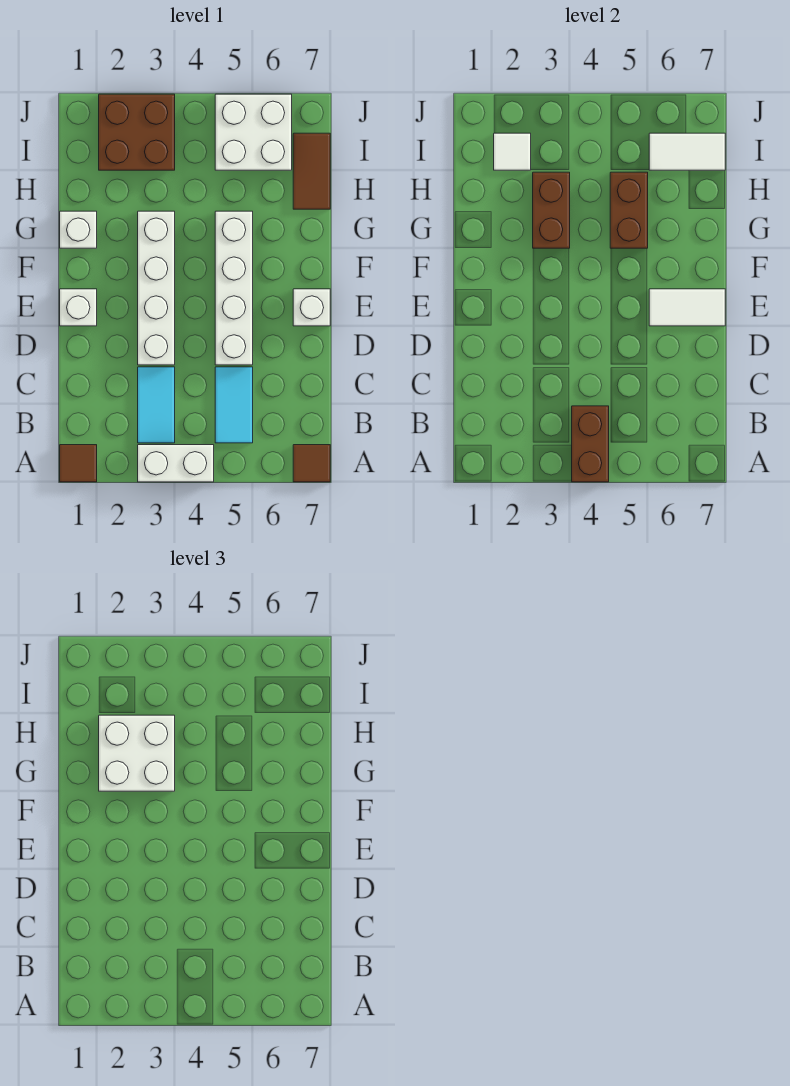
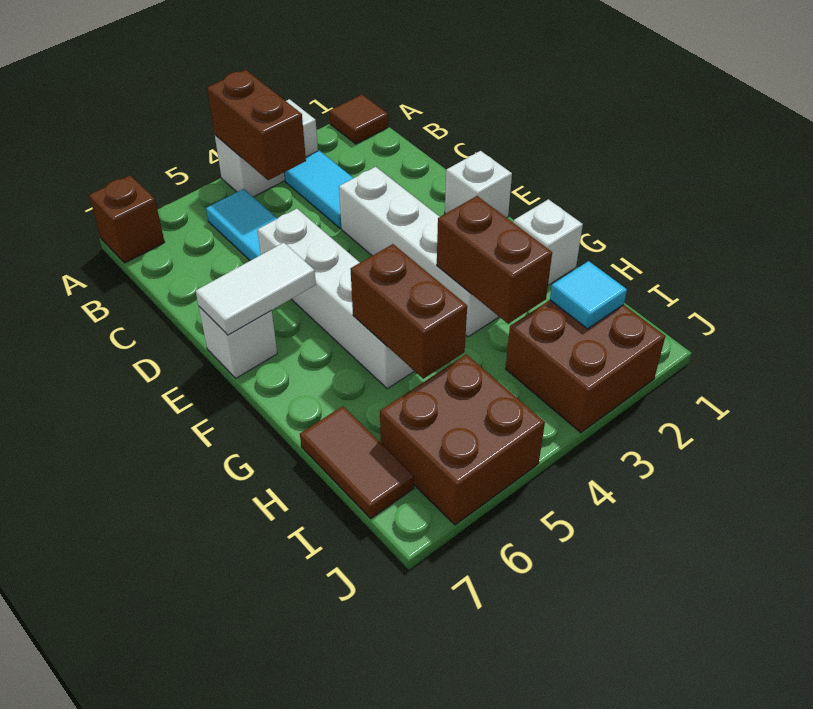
brown 1x1 tile [293,445,330,482] -> brown 1x1 brick [89,175,165,263]
white 2x2 brick [99,715,175,791] -> none
white 1x1 tile [494,133,531,170] -> cyan 1x1 tile [550,261,627,329]
white 2x2 brick [215,94,292,170] -> brown 2x2 brick [380,354,545,525]
white 1x2 tile [649,133,725,170] -> none

